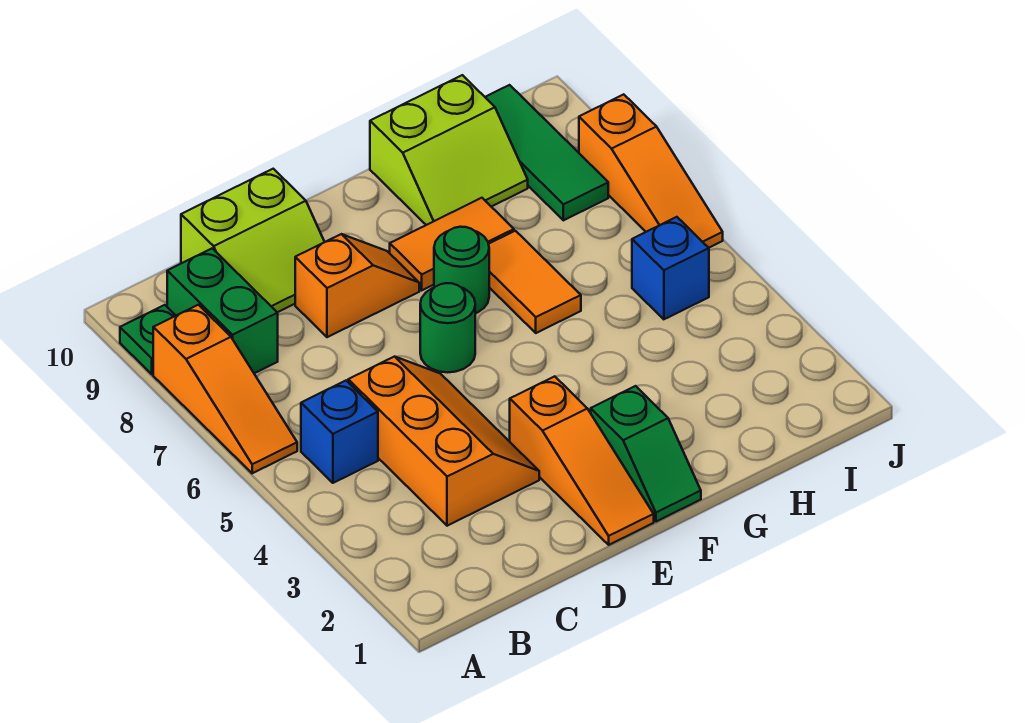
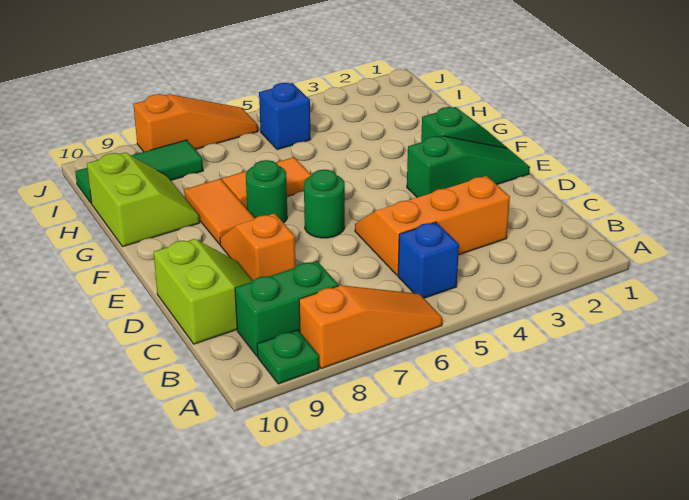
orange 1x3 slope [510,376,654,545] -> green 1x3 slope [407,136,530,198]

